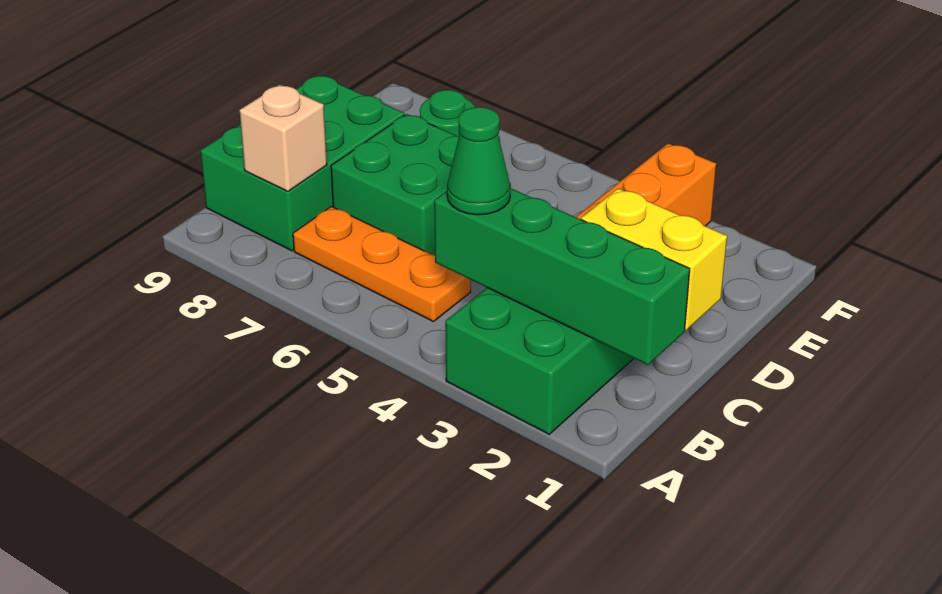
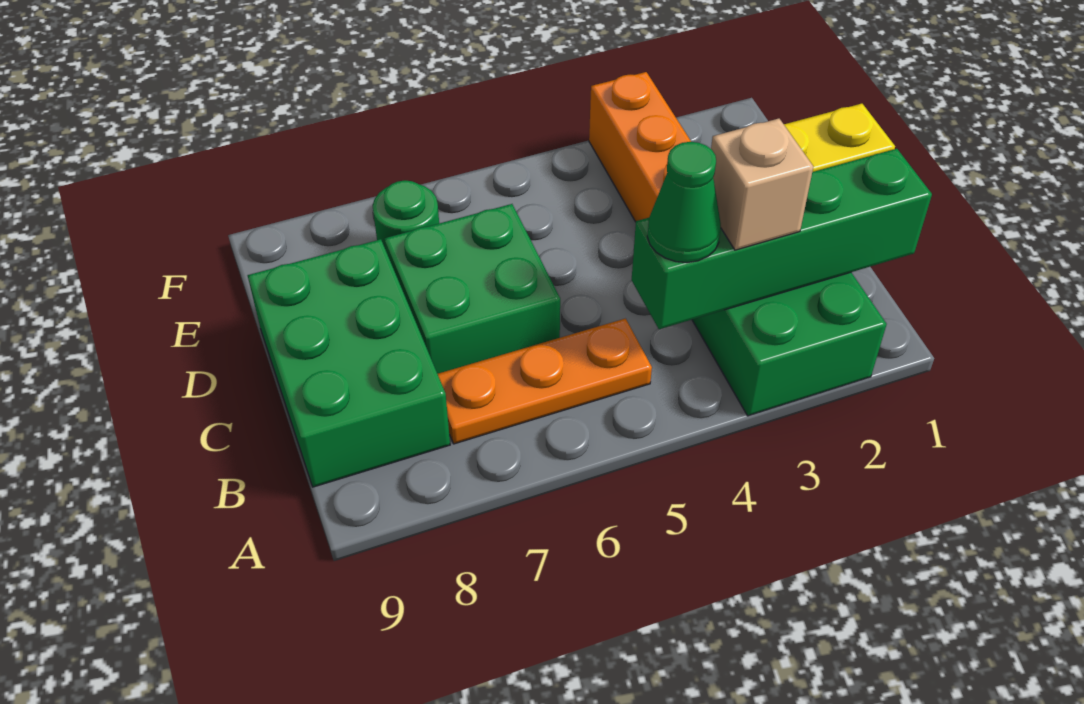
tan 1x1 brick [240,85,327,191] -> tan 1x1 brick moved to [711,119,813,250]

